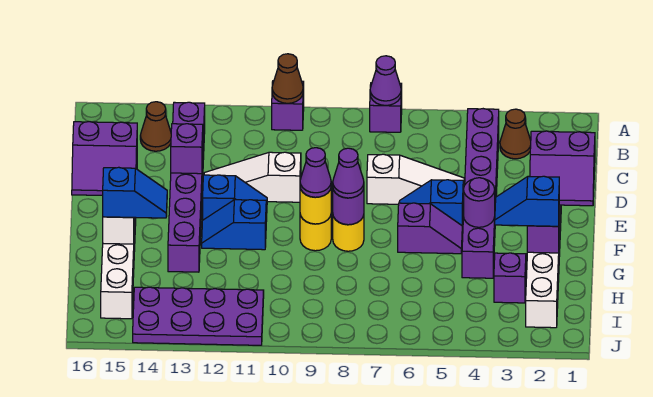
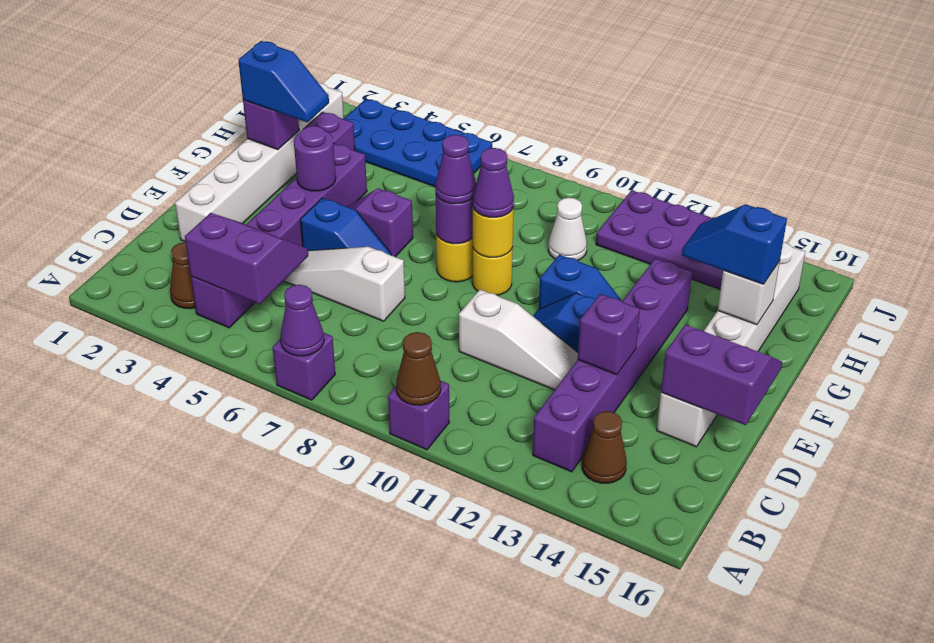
purple 2x2 slope [530,131,595,206] -> purple 2x2 slope moved to [185,213,308,304]
none -> white 1x1 cone [548,198,587,260]
none -> blue 2x4 plate [344,99,492,187]

